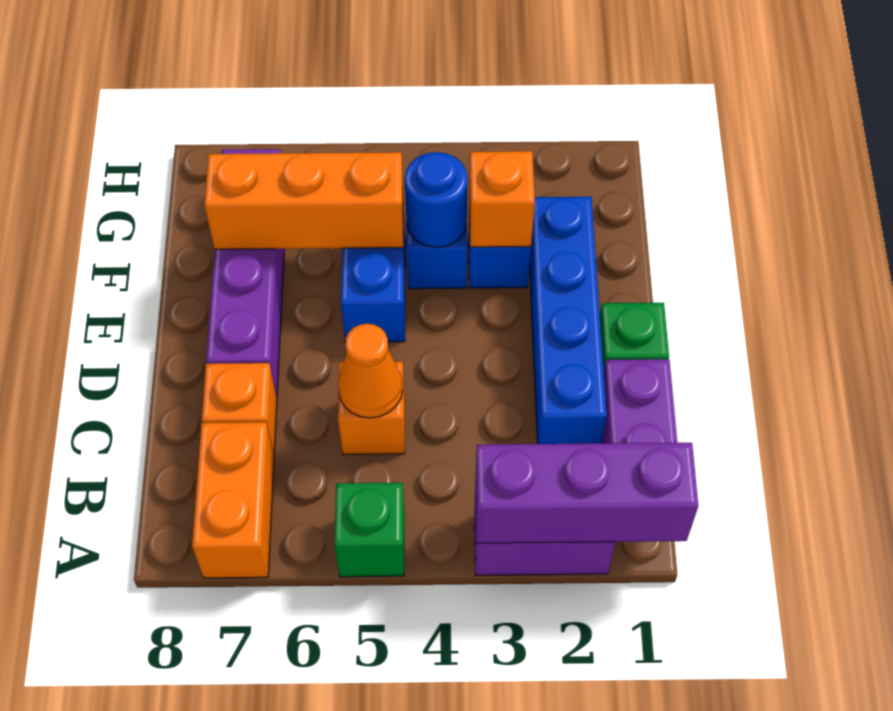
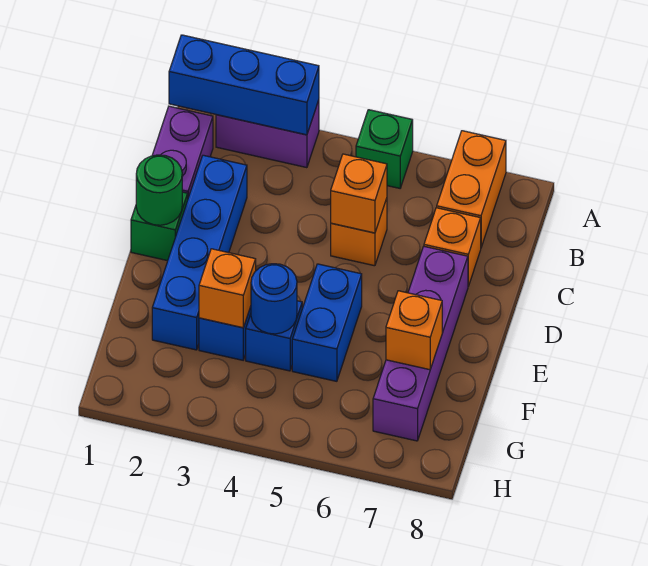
purple 1x3 brick [475,443,698,543] -> blue 1x3 brick [169,35,319,135]
orange 1x1 cone [338,324,403,418] -> orange 1x1 brick [331,154,387,233]
none -> green 1x1 round brick [136,155,182,225]
orange 1x3 brick [204,152,404,249] -> orange 1x1 brick [386,291,442,370]

